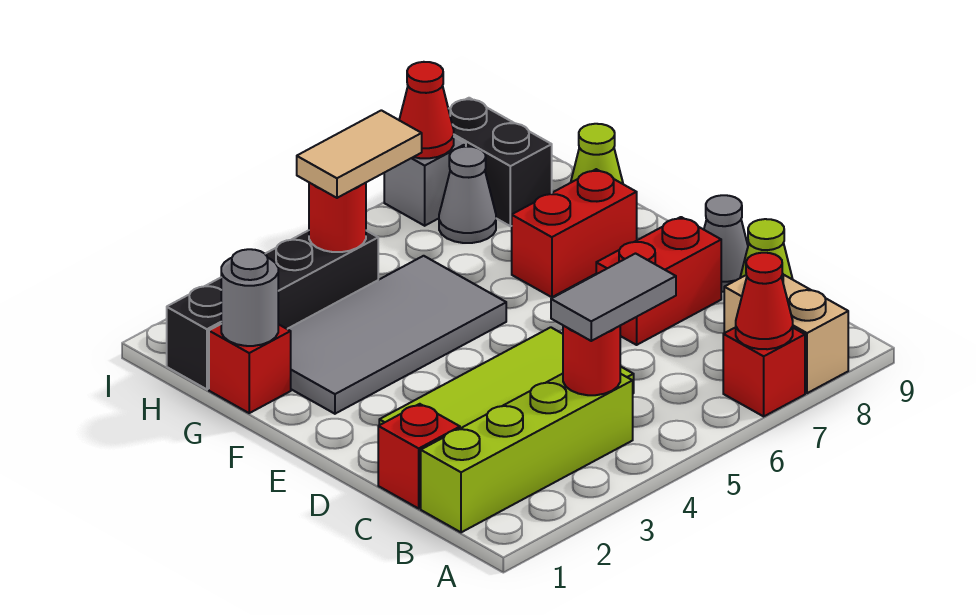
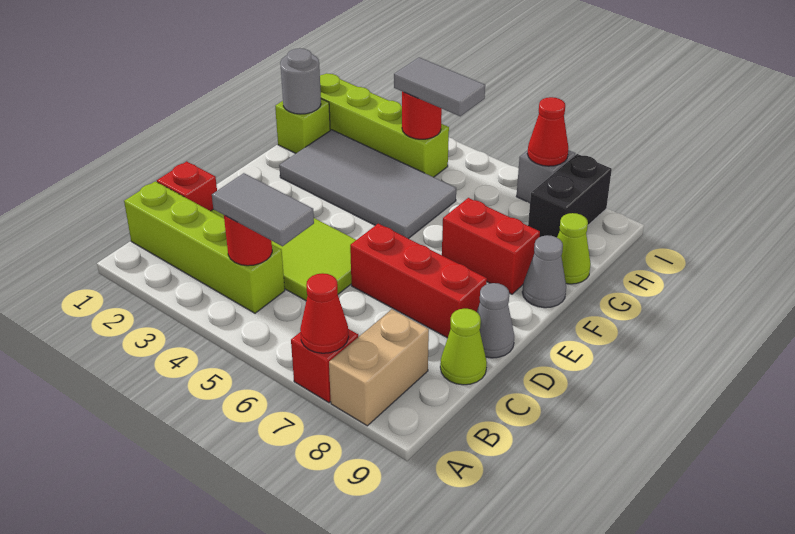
red 1x2 brick [596,217,721,345] -> red 1x3 brick [350,224,487,338]
red 1x1 brick [209,324,291,413] -> lime 1x1 brick [275,99,330,153]
black 1x4 brick [167,230,378,389] -> lime 1x4 brick [320,73,449,177]
tan 1x2 tile [297,110,422,198] -> grey 1x2 tile [394,57,485,116]
grey 1x1 cone [439,146,496,243] -> grey 1x1 cone moved to [522,235,566,308]

